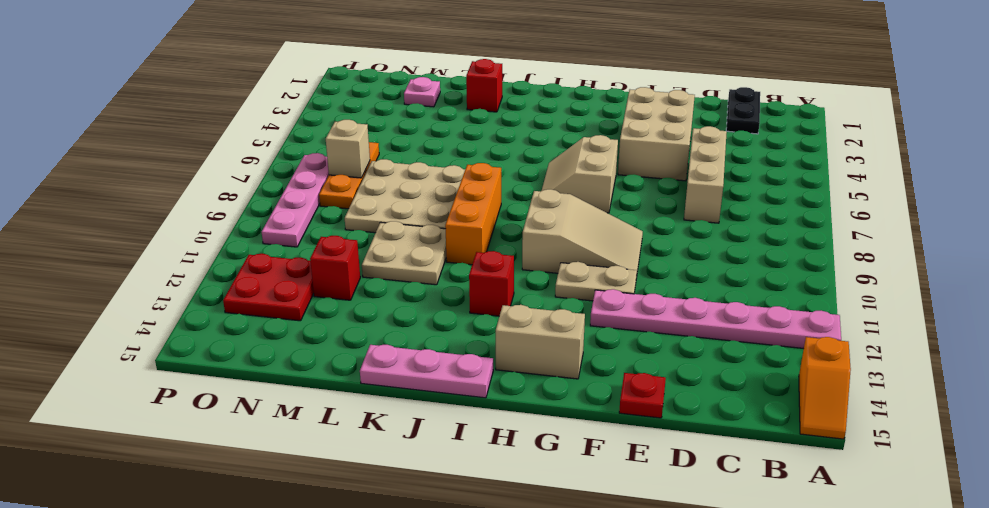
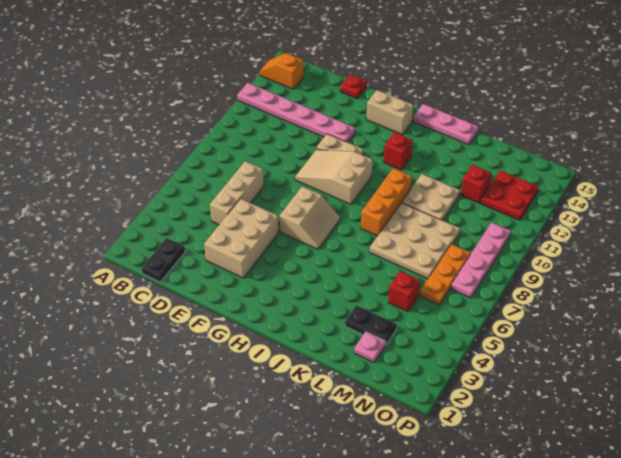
orange 1x2 slope [799,337,851,439] -> orange 1x2 slope turned to [259,53,303,89]
red 1x1 brick [466,59,502,112] -> red 1x1 brick moved to [388,271,420,312]
none -> black 1x2 plate [345,305,397,345]
tan 1x1 brick [326,120,370,178] -> none

